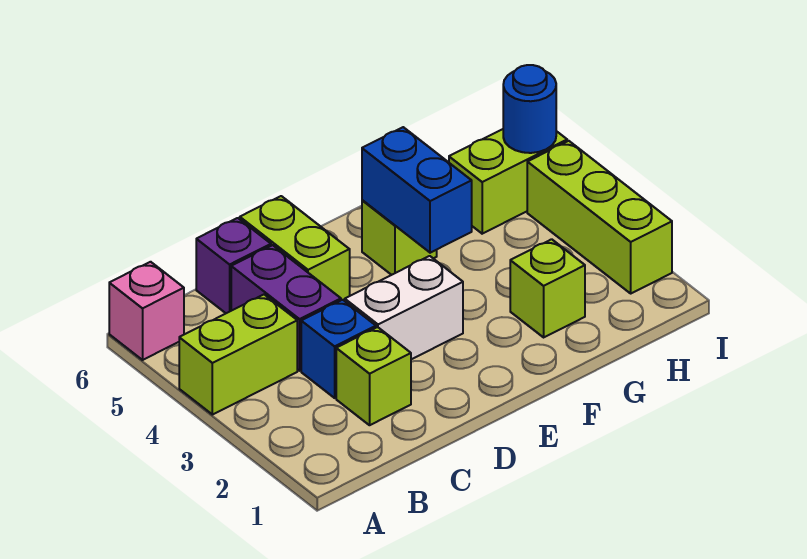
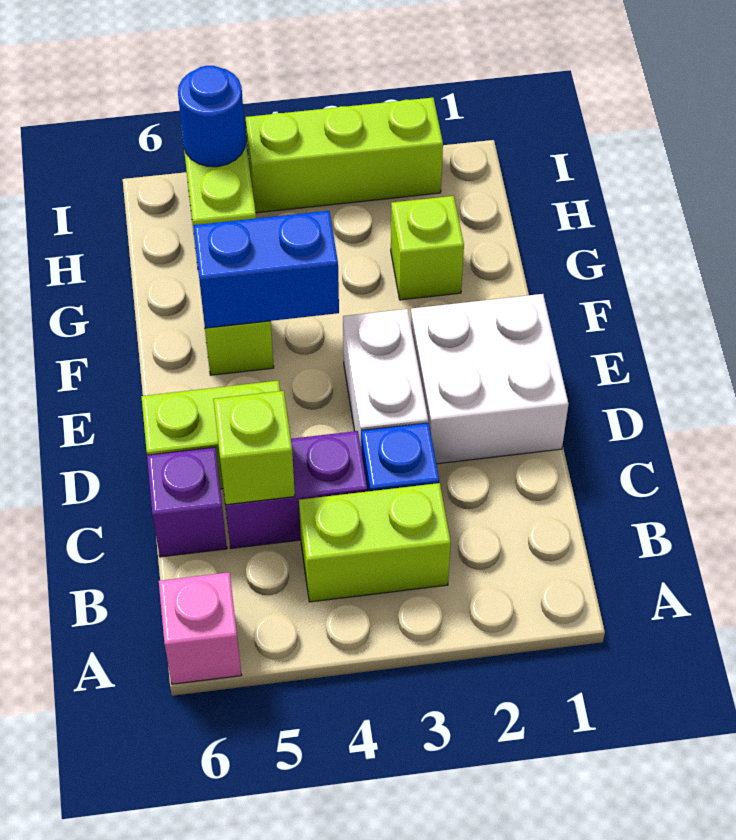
lime 1x2 brick [179,295,297,415] -> lime 1x2 brick turned to [299,483,451,602]
lime 1x1 brick [336,327,411,425] -> lime 1x1 brick moved to [213,391,295,505]
none -> white 2x2 brick [411,294,568,464]

